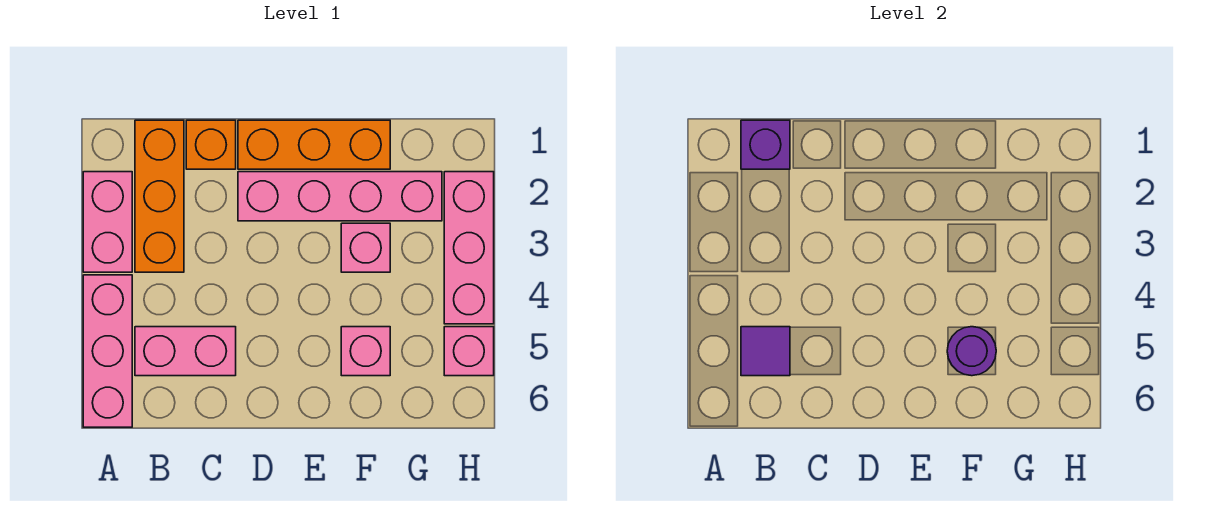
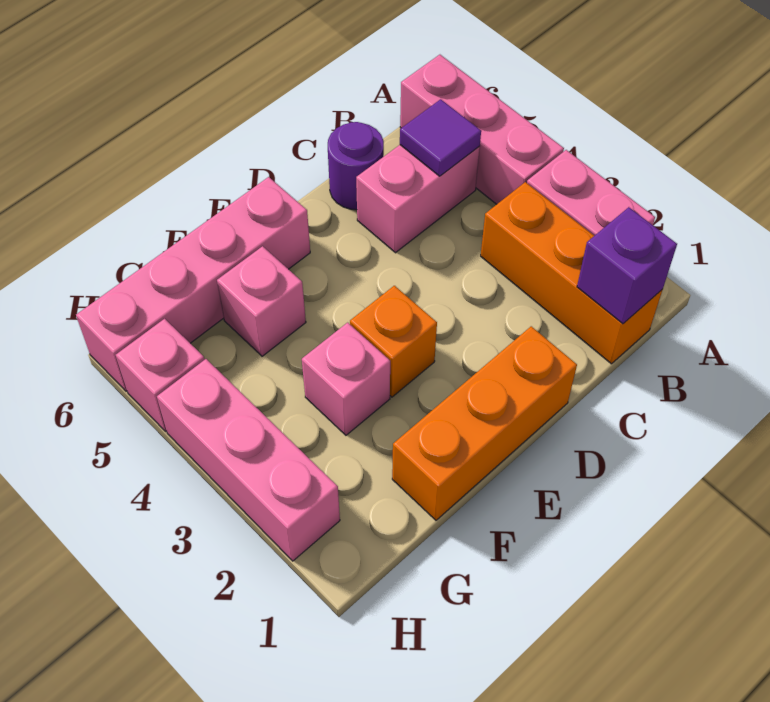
orange 1x1 brick [186,120,236,169] -> orange 1x1 brick moved to [350,286,437,397]
pink 1x4 brick [238,172,442,221] -> pink 1x4 brick moved to [76,177,310,391]
purple 1x1 round brick [947,327,996,376] -> purple 1x1 round brick moved to [328,122,384,210]

